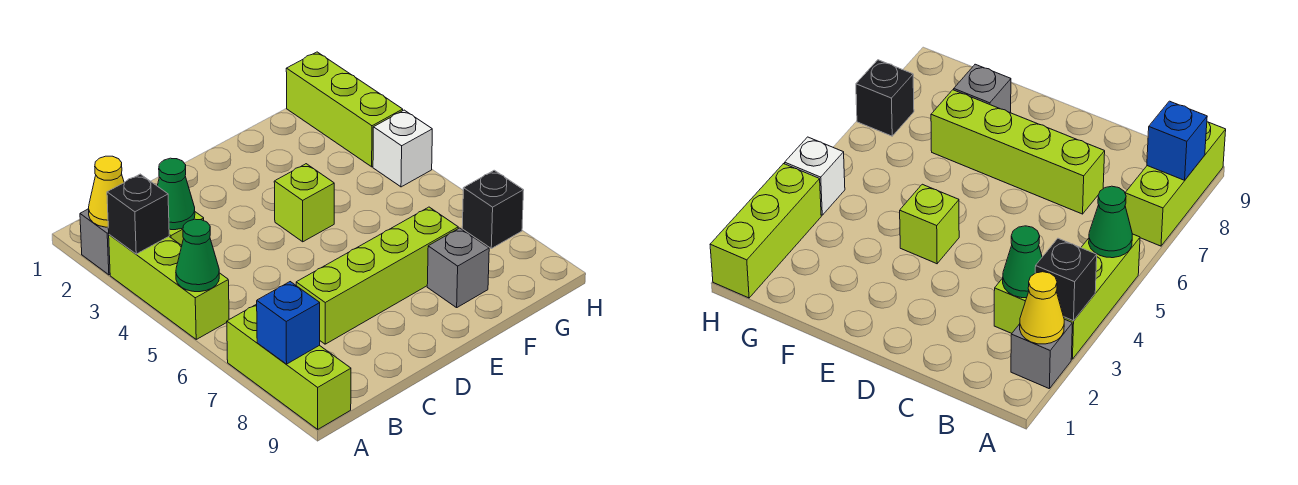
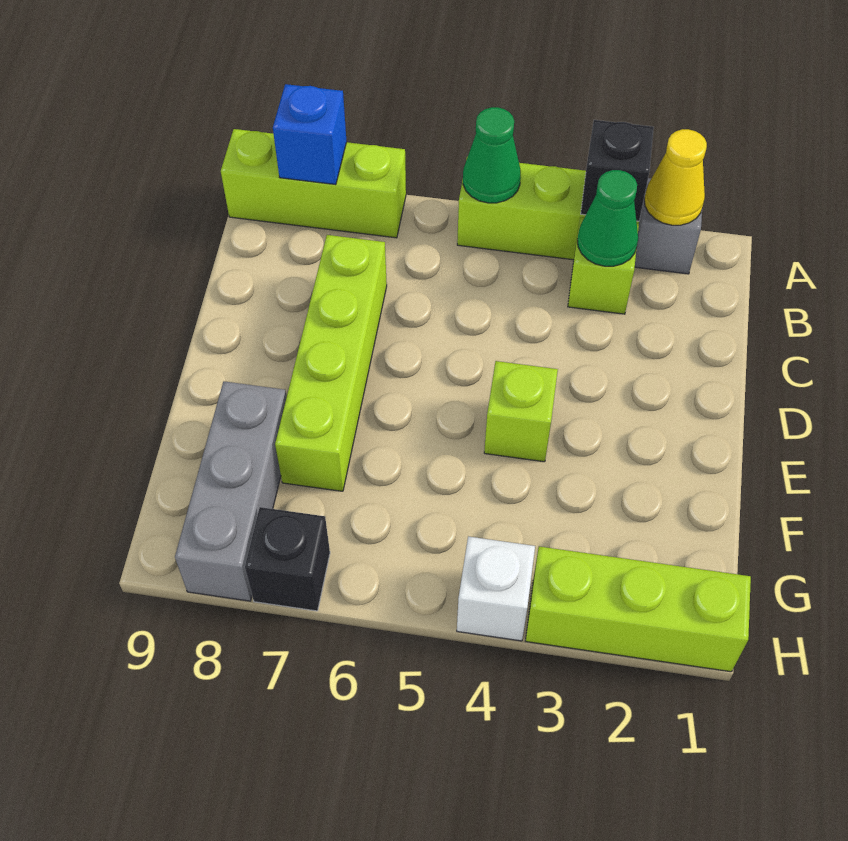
grey 1x1 brick [427,228,489,308] -> grey 1x3 brick [175,381,287,601]

